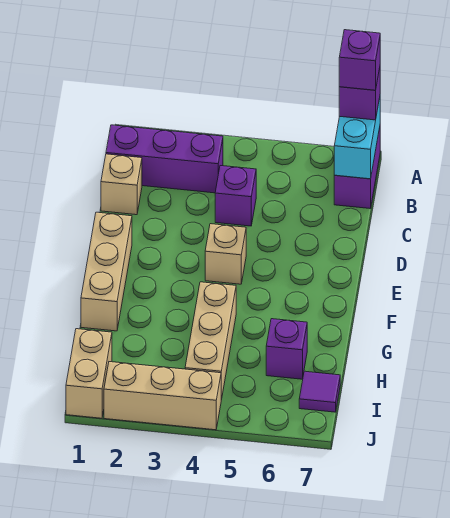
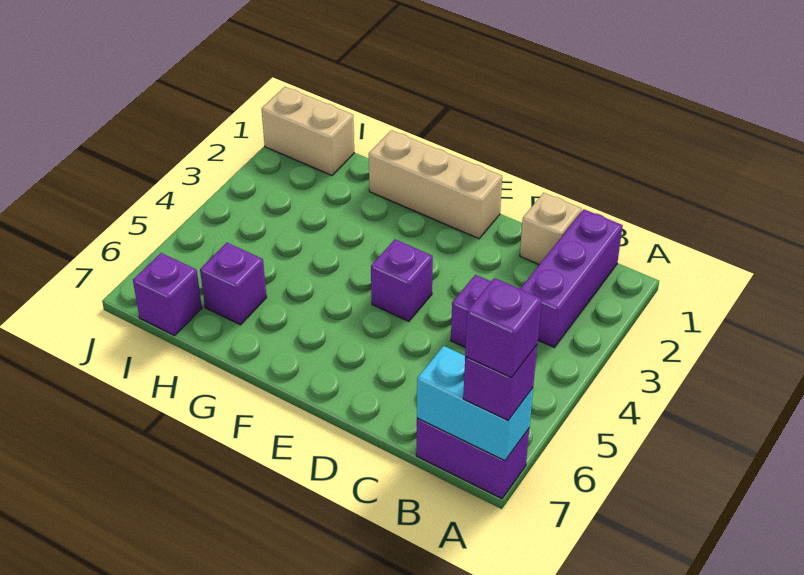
tan 1x1 brick [205,224,246,284] -> purple 1x1 brick [371,239,433,321]
tan 1x3 brick [185,282,236,400] -> none
purple 1x1 tile [299,371,340,412] -> purple 1x1 brick [133,253,202,336]
tan 1x3 brick [104,362,221,430] -> none

